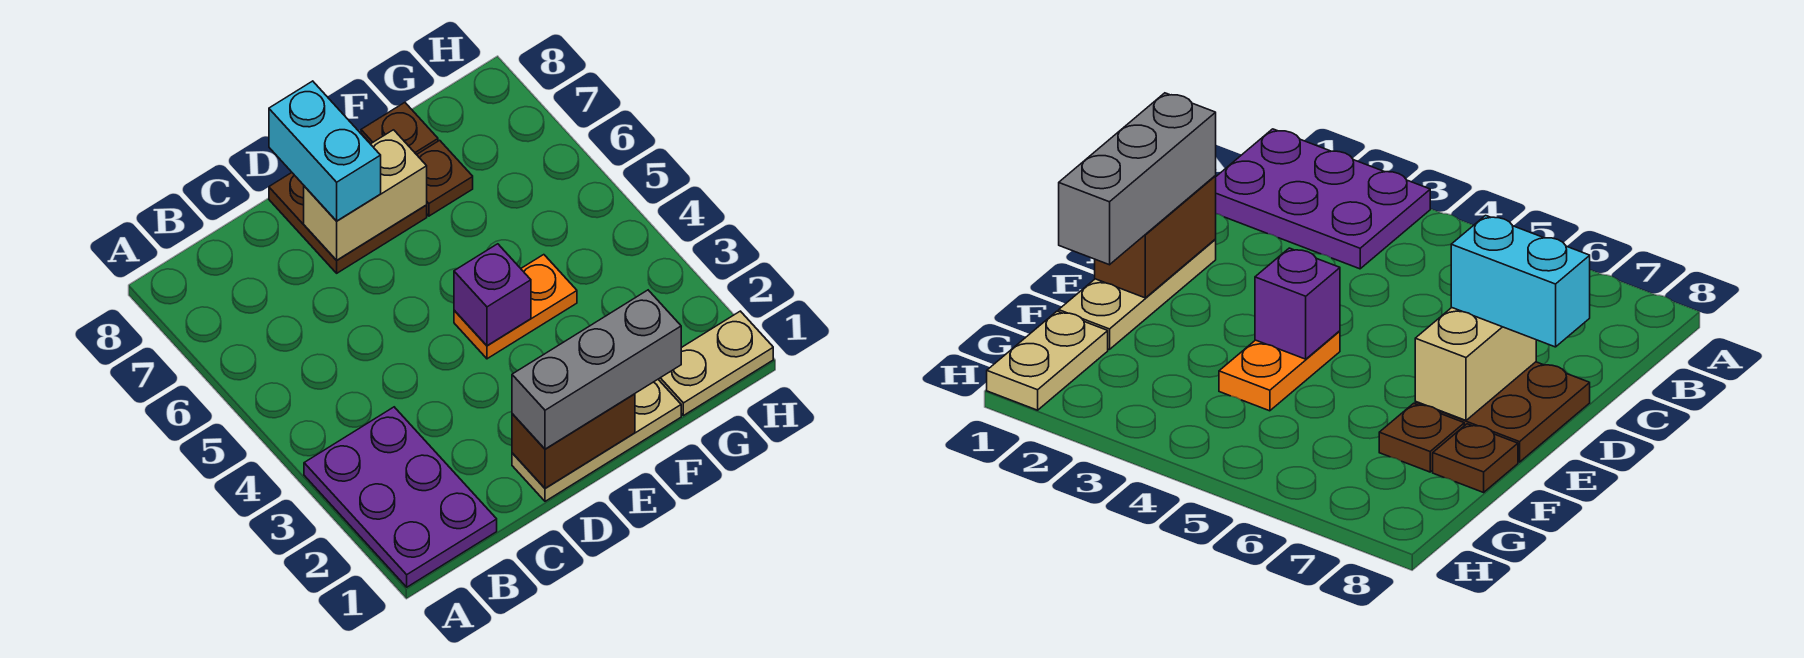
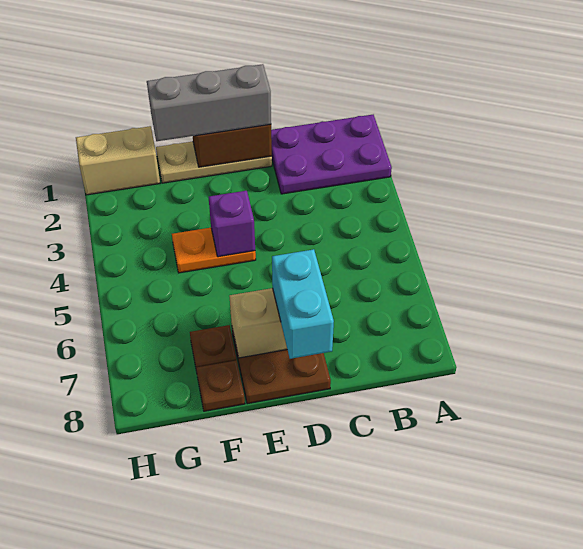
purple 2x3 plate [304,407,497,587] -> purple 2x3 plate turned to [271,115,392,194]
tan 1x2 plate [658,311,773,416] -> tan 1x2 brick [76,126,160,195]

